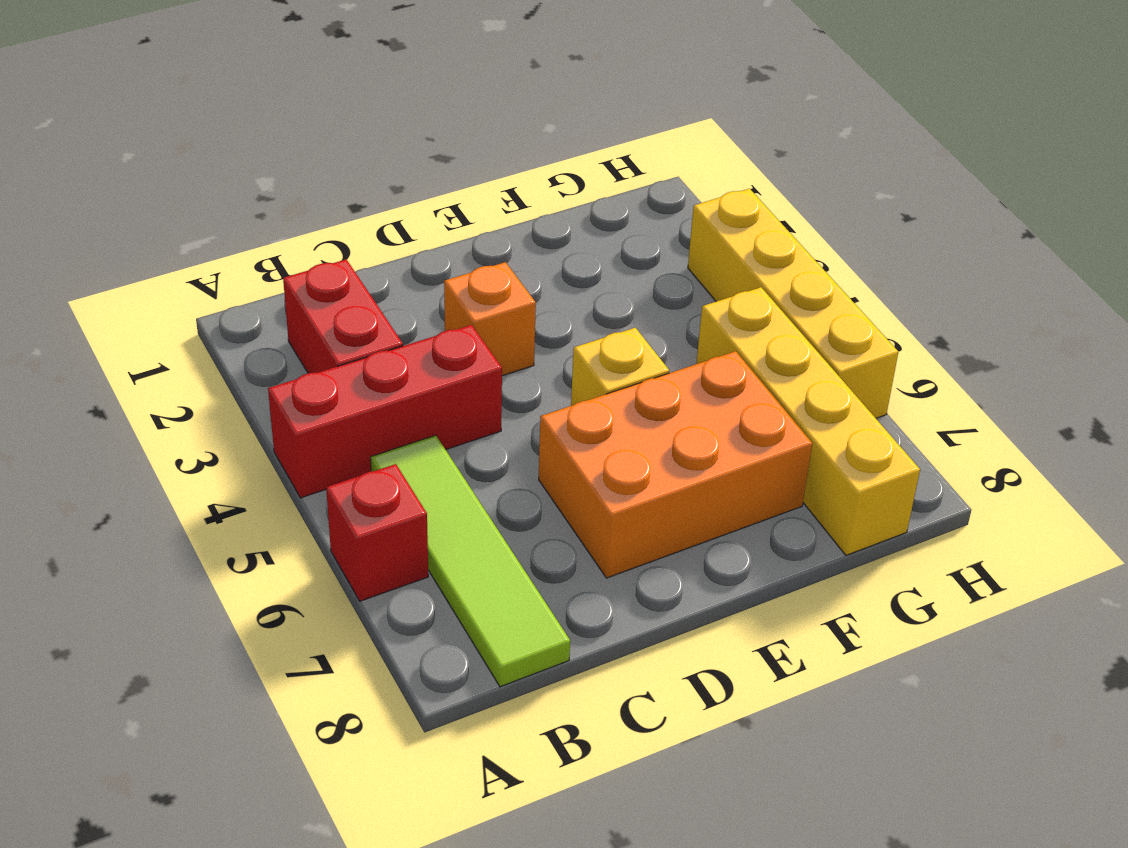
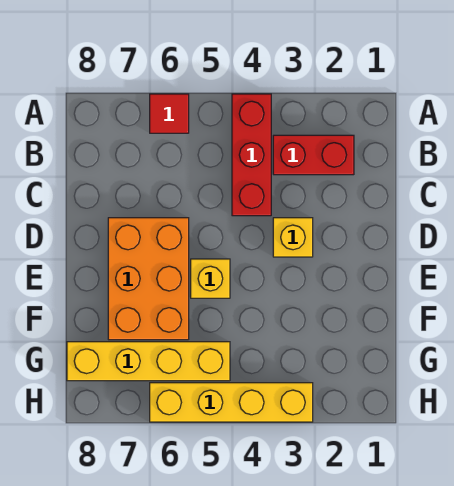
red 1x1 brick [326,464,428,601] -> red 1x1 tile [150,94,189,133]
lime 1x4 tile [371,435,570,687] -> none
orange 1x1 brick [444,262,536,376] -> yellow 1x1 brick [273,218,313,257]

